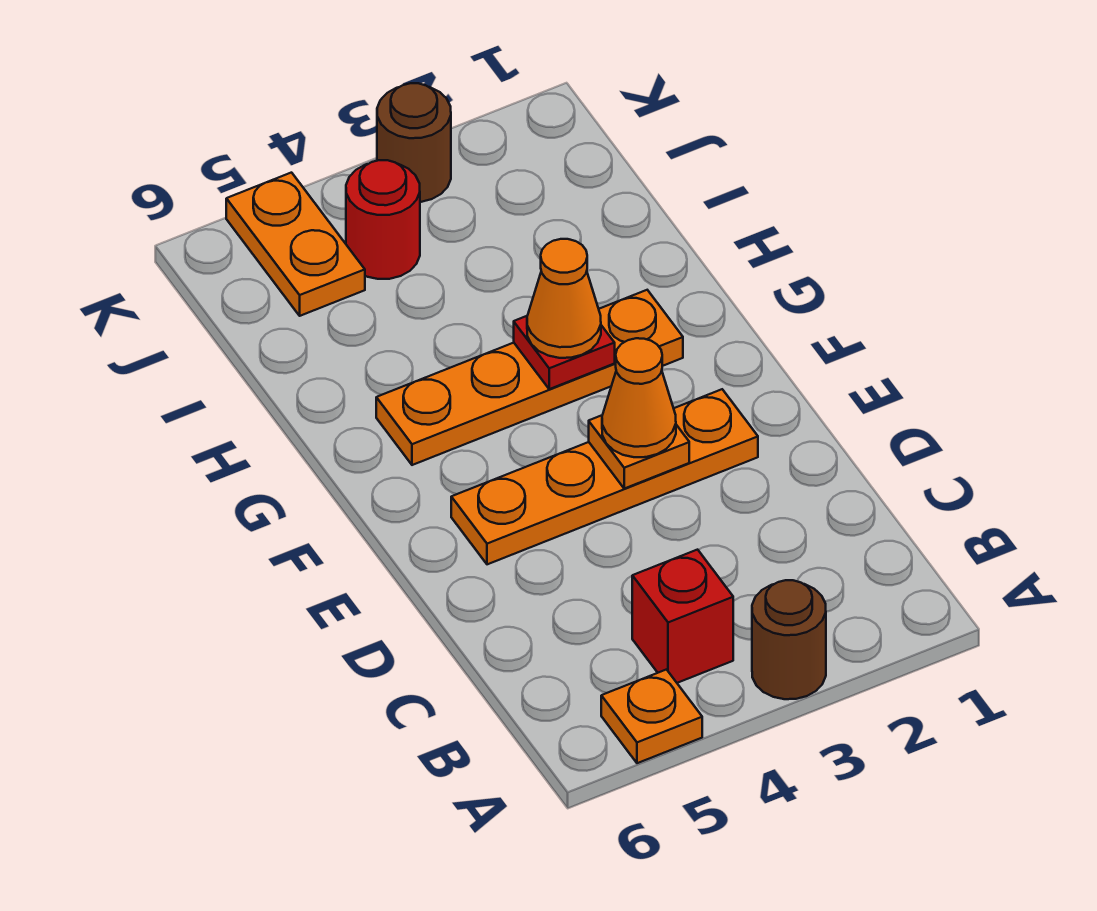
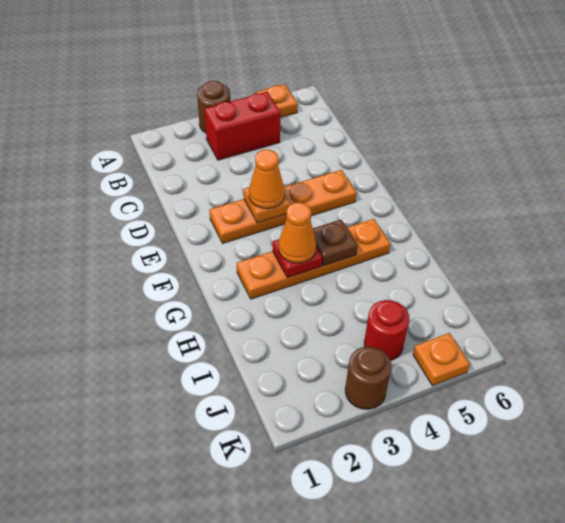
red 1x1 brick [632,550,733,683] -> red 1x2 brick [204,92,281,160]
none -> brown 1x1 plate [313,220,358,266]
orange 1x2 plate [226,173,365,316] -> orange 1x1 plate [413,333,470,386]

